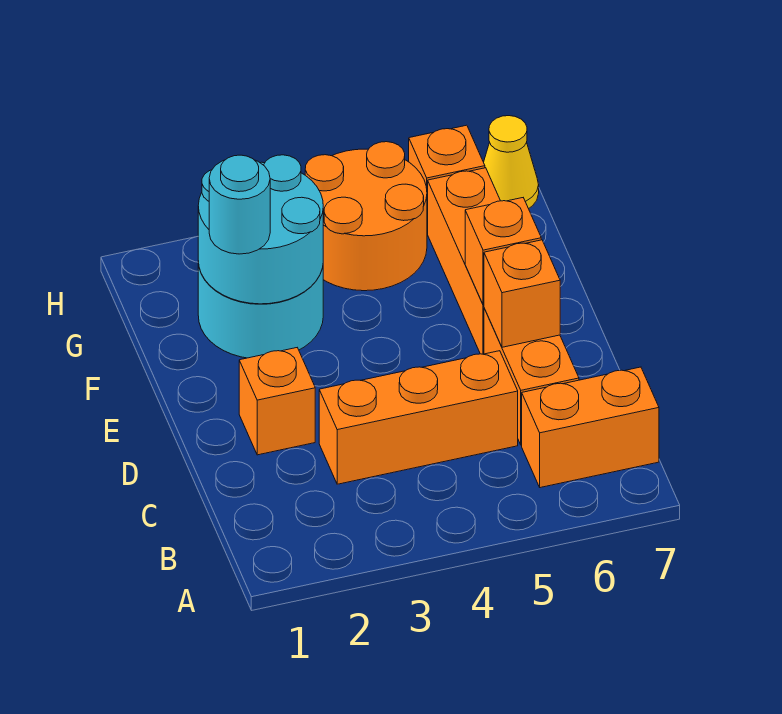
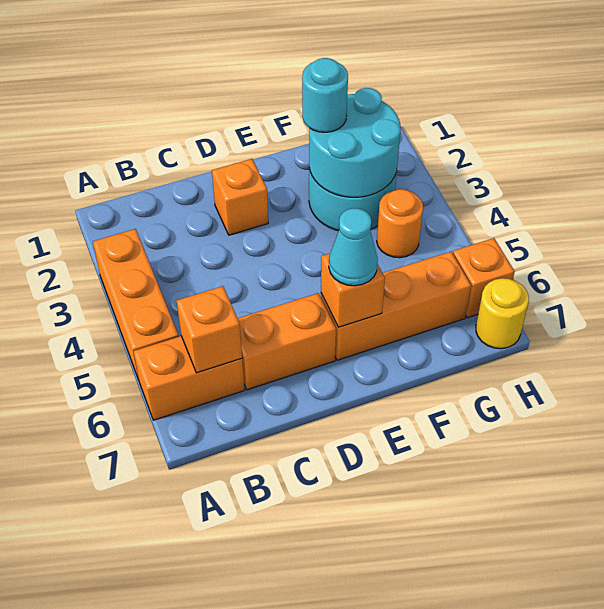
orange 1x2 brick [522,367,659,488] -> orange 1x2 brick turned to [133,336,244,420]
orange 1x3 brick [319,351,518,484] -> orange 1x3 brick moved to [93,229,179,380]
orange 1x1 brick [484,240,560,347] -> orange 1x1 brick moved to [177,286,242,373]
none -> cyan 1x1 cone [329,208,378,286]
orange 2x2 round brick [305,142,427,291] -> orange 1x1 round brick [377,189,423,258]
yellow 1x1 cone [484,116,539,209] -> yellow 1x1 round brick [476,278,529,349]

